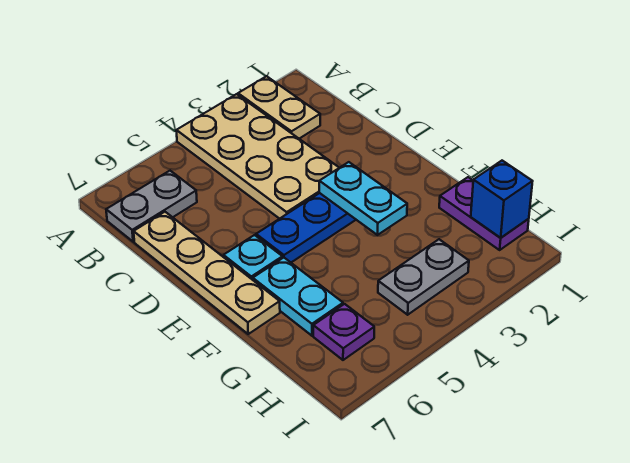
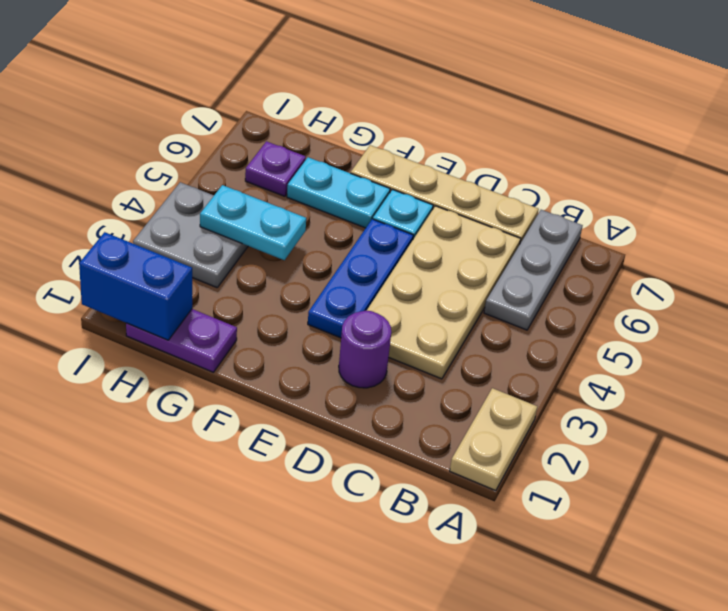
tan 1x2 plate [238,76,320,139] -> tan 1x2 plate turned to [450,388,537,491]
tan 2x4 plate [176,94,339,219] -> tan 2x4 plate turned to [367,206,521,379]
grey 1x2 plate [106,171,197,242] -> grey 1x3 plate [484,210,583,330]
none -> purple 1x1 round brick [339,311,391,388]
cyan 1x2 plate [319,162,407,235] -> cyan 1x2 plate moved to [200,185,306,260]
blue 1x1 brick [471,161,533,238] -> blue 1x2 brick [79,232,192,340]
grey 1x2 plate [378,239,469,315] -> grey 2x2 plate [133,182,248,288]

